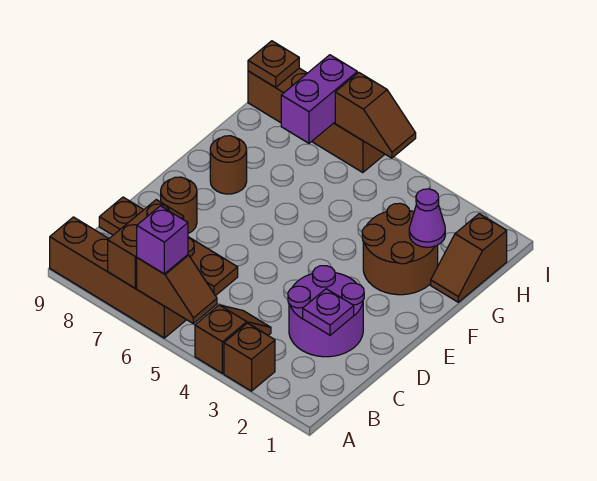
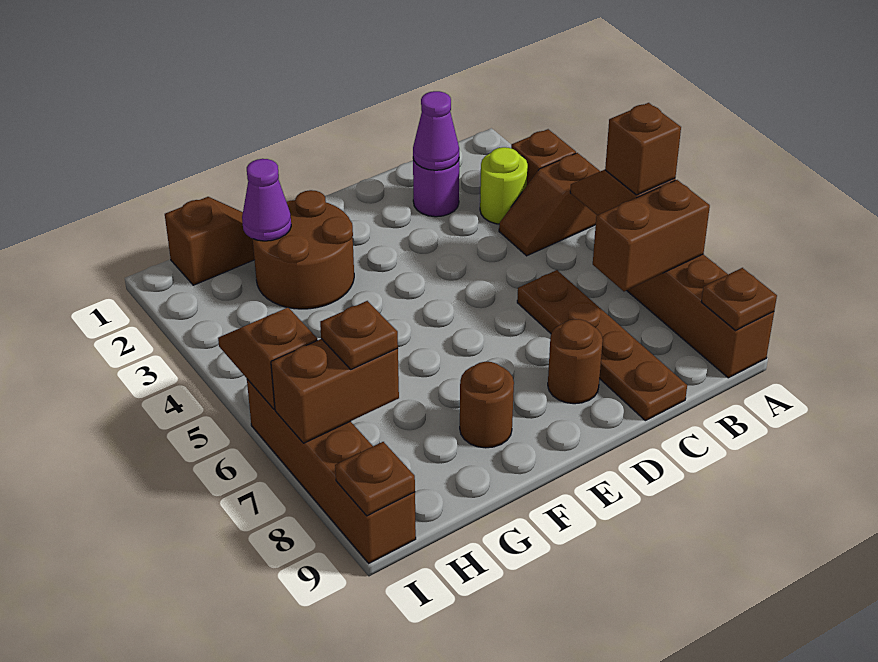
purple 1x1 brick [137,206,188,274] -> brown 1x1 brick [605,103,681,195]
none -> brown 1x1 plate [701,268,777,330]
none -> lime 1x1 round brick [480,147,528,224]
purple 2x2 round brick [288,266,364,357] -> purple 1x1 round brick [413,159,459,217]
purple 1x1 plate [303,289,354,335] -> purple 1x1 cone [413,91,459,170]
purple 1x2 brick [281,55,357,143] -> brown 1x2 brick [271,339,399,443]
none -> brown 1x1 plate [320,301,398,369]

